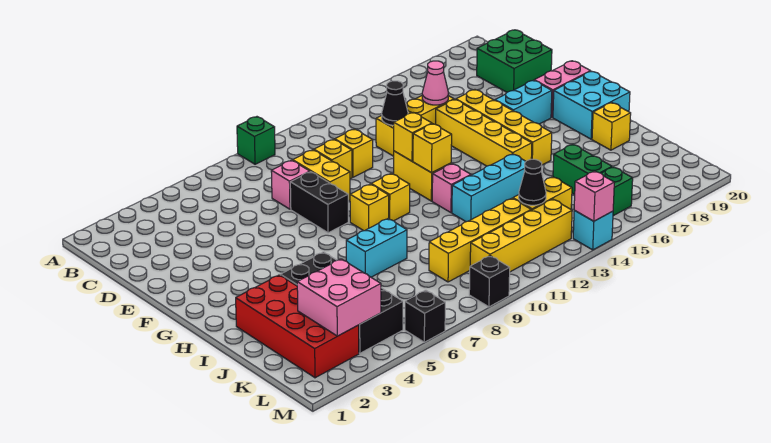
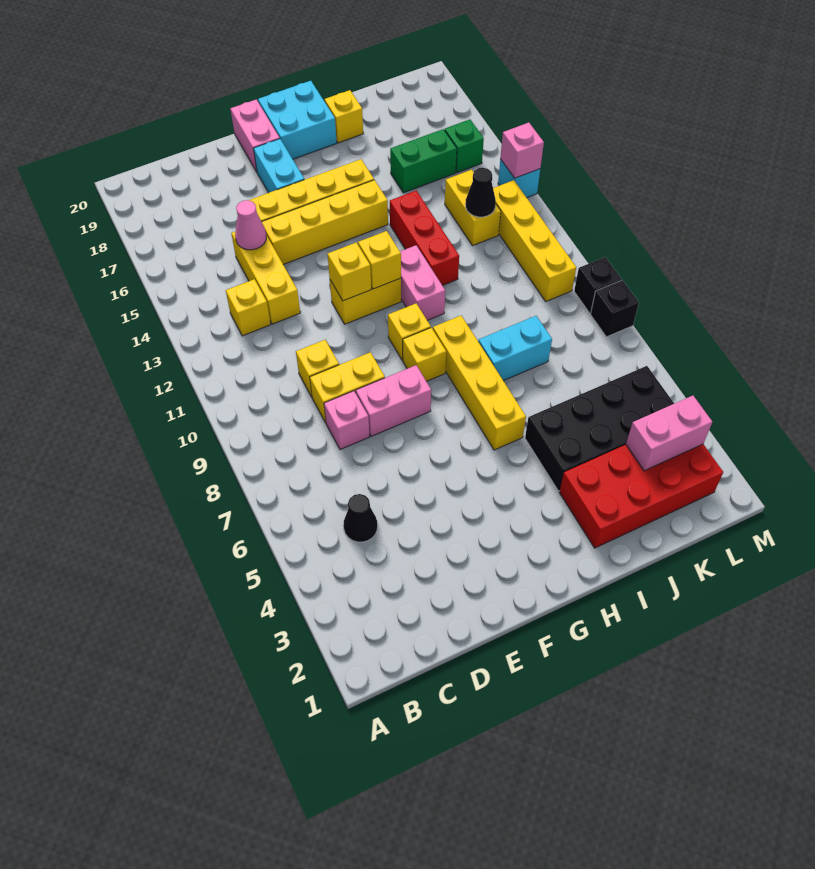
green 1x1 brick [237,117,275,164] -> none
green 2x2 brick [477,30,552,92] -> none
yellow 1x1 brick [335,129,373,177] -> yellow 1x1 brick moved to [226,279,271,336]
black 1x1 cone [382,81,408,125] -> black 1x1 cone moved to [343,494,377,542]
black 1x2 brick [290,172,348,233] -> pink 1x2 brick [356,365,431,436]
pink 1x1 brick [432,164,471,213] -> pink 1x2 brick [400,245,445,320]
cyan 1x2 brick [346,218,407,277] -> cyan 1x2 brick turned to [478,316,552,381]
cyan 1x3 brick [452,154,526,222] -> red 1x3 brick [390,191,459,286]
pink 2x2 brick [297,259,381,336] -> pink 1x2 brick [626,396,712,471]
yellow 1x4 brick [429,198,531,282] -> yellow 1x4 brick moved to [433,316,526,450]
black 1x1 brick [405,290,445,342] -> black 1x1 brick moved to [591,280,639,337]

